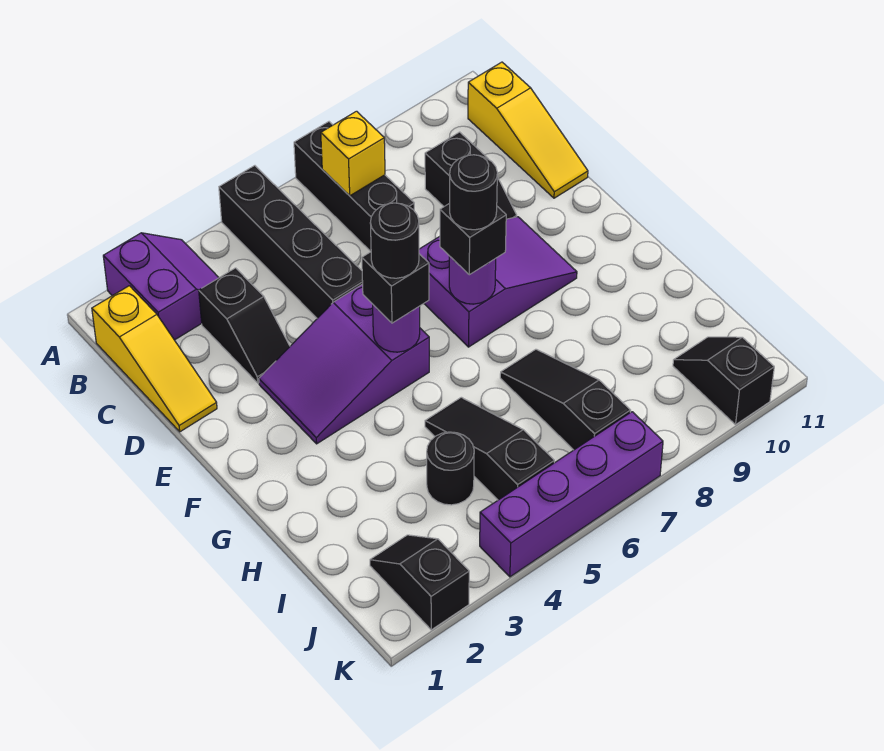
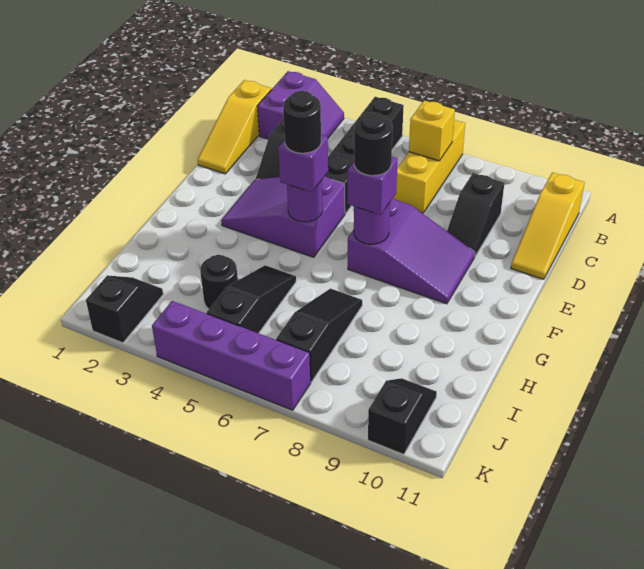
black 1x3 brick [294,122,414,251] -> yellow 1x3 brick [393,120,465,213]
black 1x1 brick [362,252,429,323] -> purple 1x1 brick [278,135,328,192]
black 1x1 brick [440,203,506,275] -> purple 1x1 brick [348,157,397,215]

